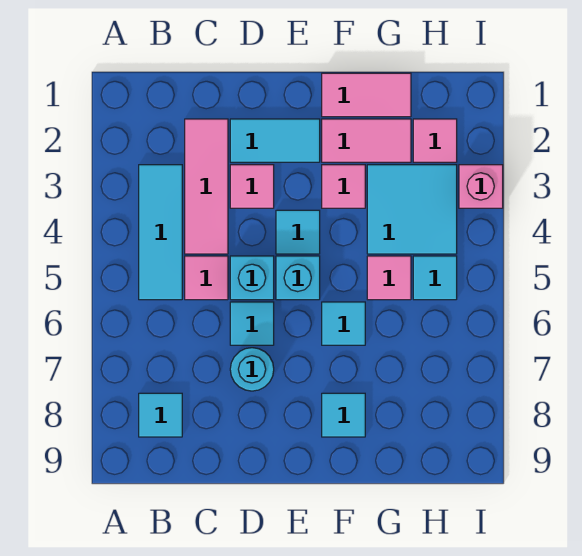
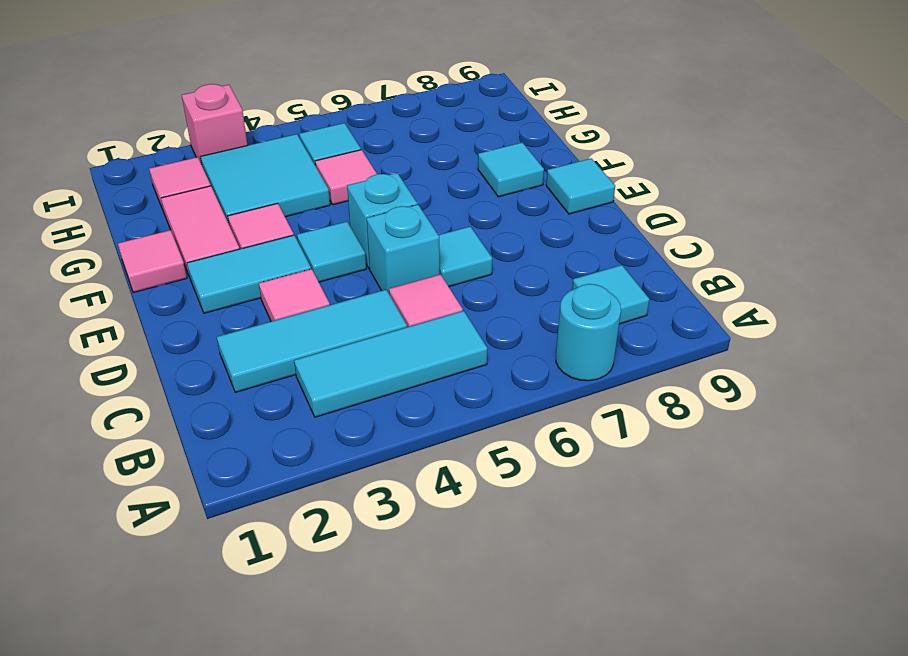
pink 1x3 tile [185,119,228,254] -> cyan 1x3 tile [217,290,407,392]
cyan 1x2 tile [230,119,320,162] -> cyan 1x2 tile turned to [187,235,311,313]
cyan 1x1 round brick [230,348,274,391] -> cyan 1x1 round brick moved to [556,284,621,381]
pink 1x2 tile [322,73,411,117] -> pink 1x1 tile [118,230,187,293]
cyan 1x1 tile [322,302,365,345] -> cyan 1x1 tile moved to [546,158,615,214]

